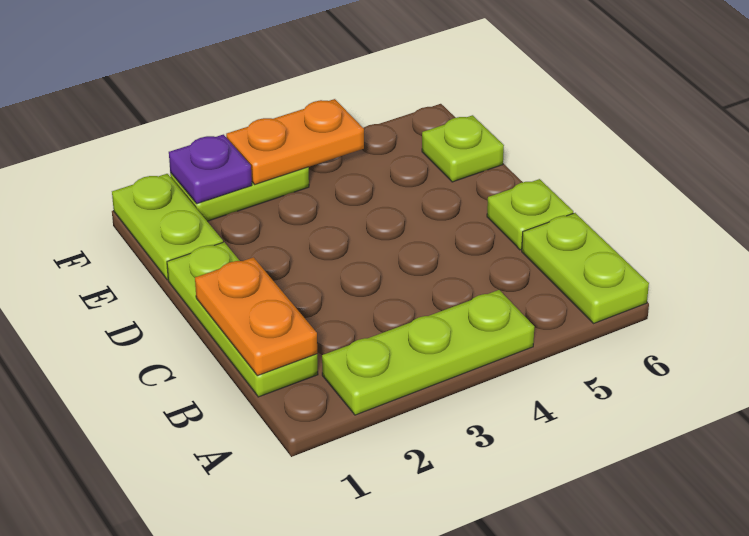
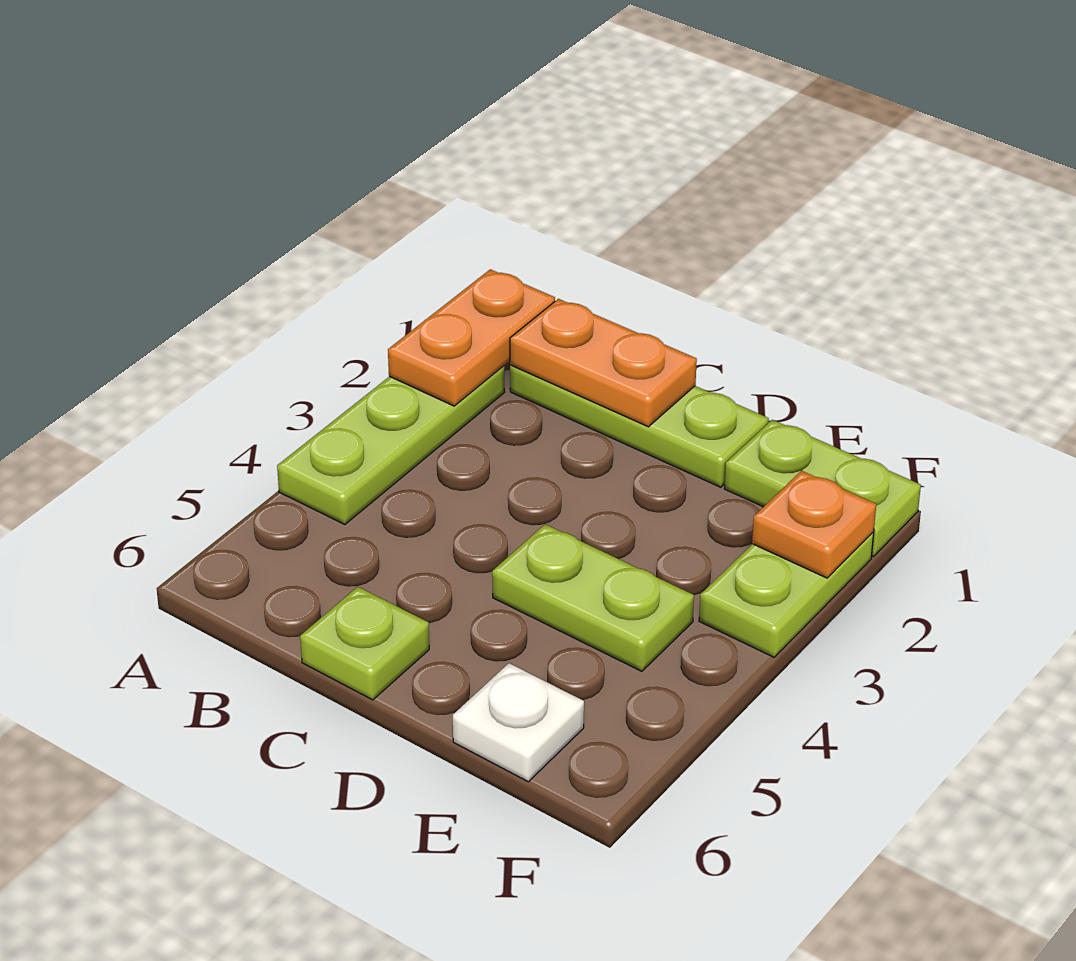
lime 1x2 plate [522,213,649,323] -> lime 1x2 plate moved to [492,524,694,671]
lime 1x1 plate [422,115,504,182] -> white 1x1 plate [453,663,584,782]
purple 1x1 plate [169,135,252,204] -> orange 1x1 plate [752,471,876,578]
orange 1x2 plate [226,99,364,184] -> orange 1x2 plate moved to [388,269,555,406]

